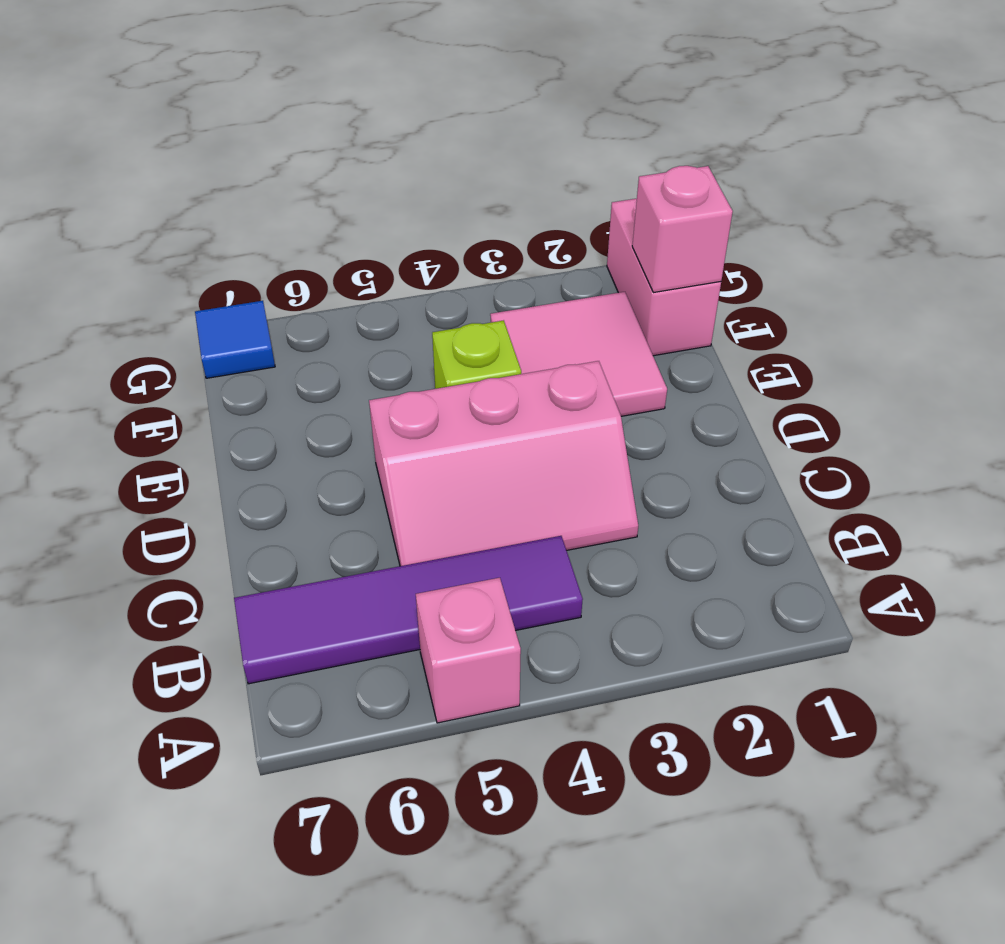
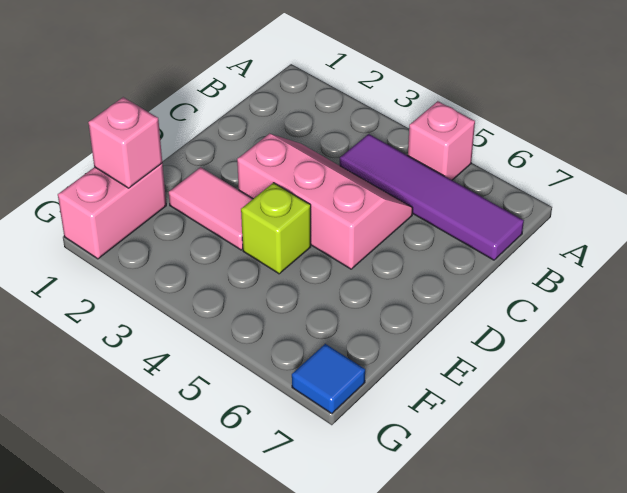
pink 2x2 tile [490,292,667,416] -> pink 1x2 tile [169,167,253,250]

